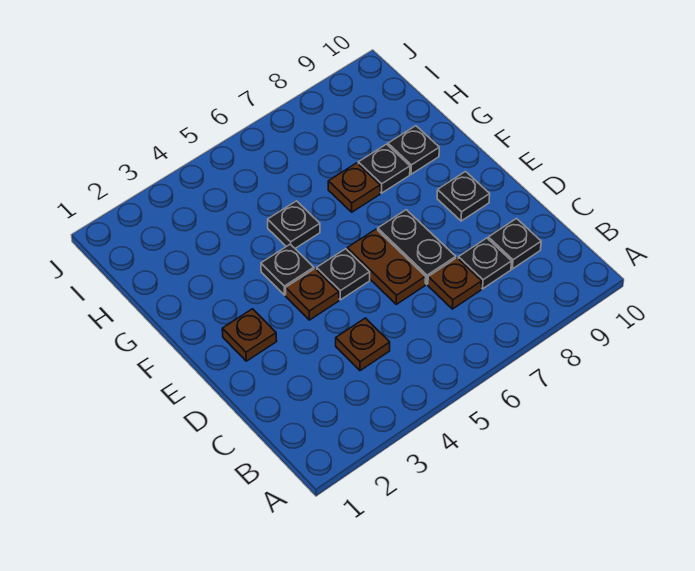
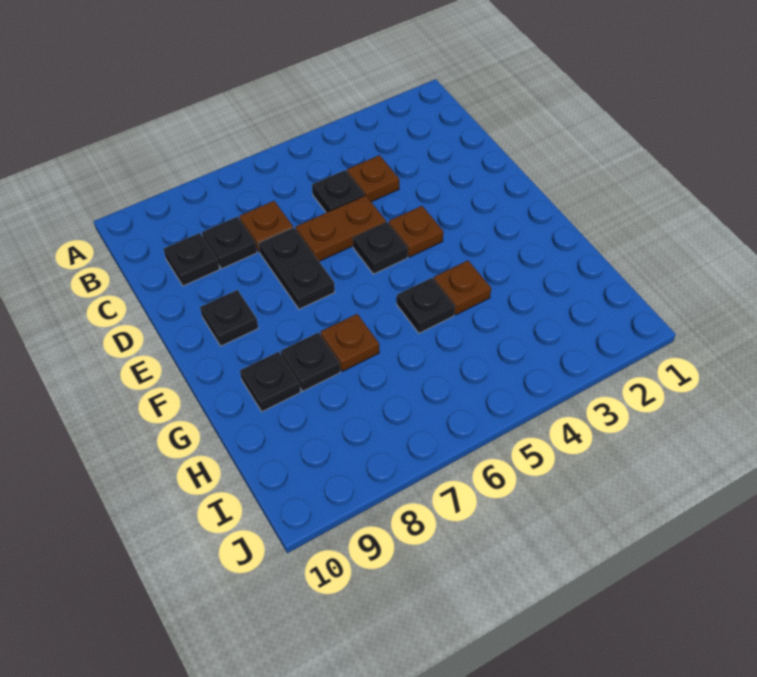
brown 1x2 plate [347,229,426,304] -> brown 1x2 plate turned to [296,195,386,261]
brown 1x1 plate [222,309,277,361] -> brown 1x1 plate moved to [434,261,491,315]
black 1x1 plate [261,244,314,295] -> black 1x1 plate moved to [312,170,365,213]

